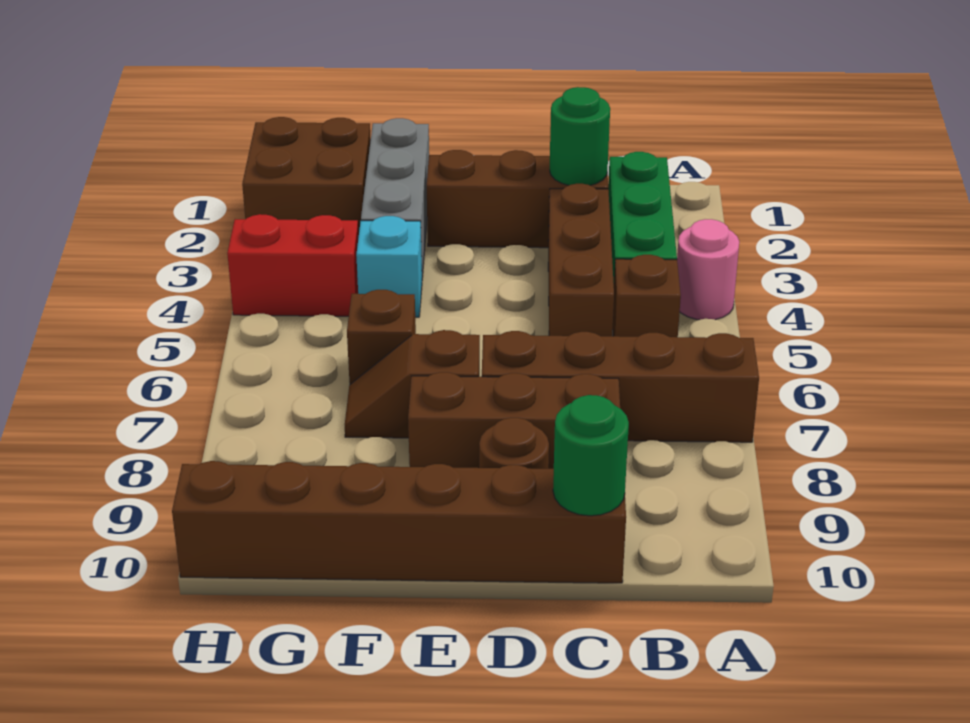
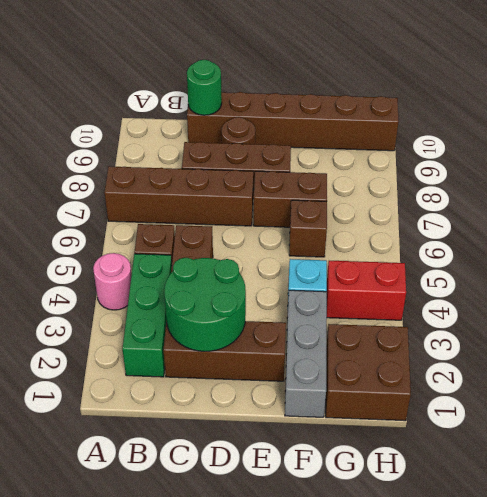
green 1x1 round brick [550,87,610,185] -> green 2x2 round brick [164,258,246,351]
brown 1x2 slope [345,330,480,438] -> brown 1x2 brick [253,171,327,227]

